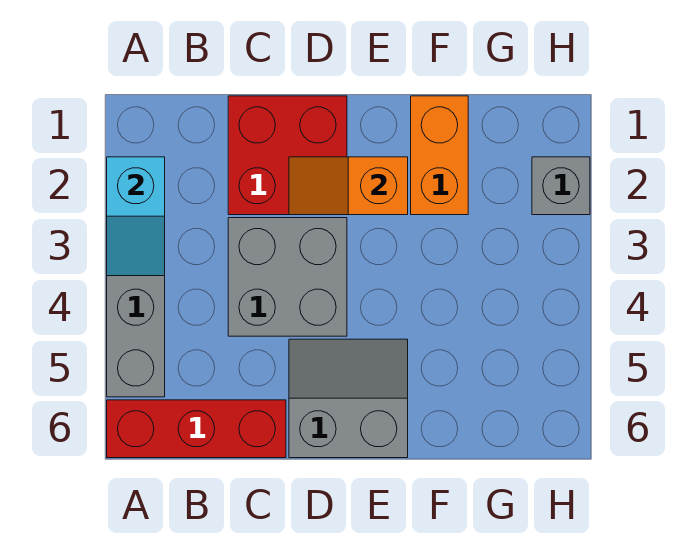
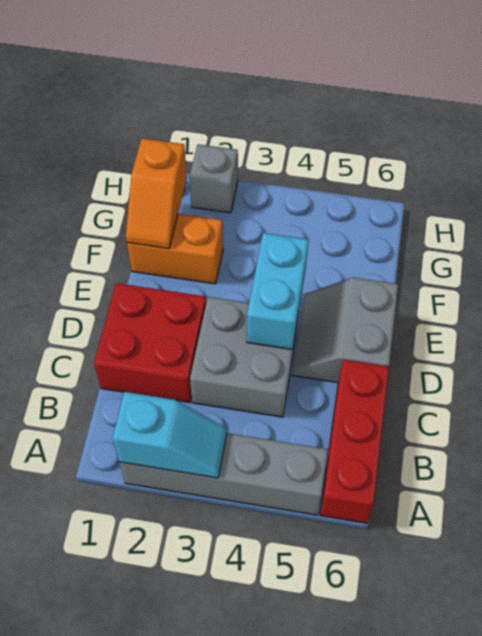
orange 1x2 slope [289,157,408,215] -> orange 1x2 slope moved to [126,138,187,249]
none -> cyan 1x2 brick [247,233,309,349]

